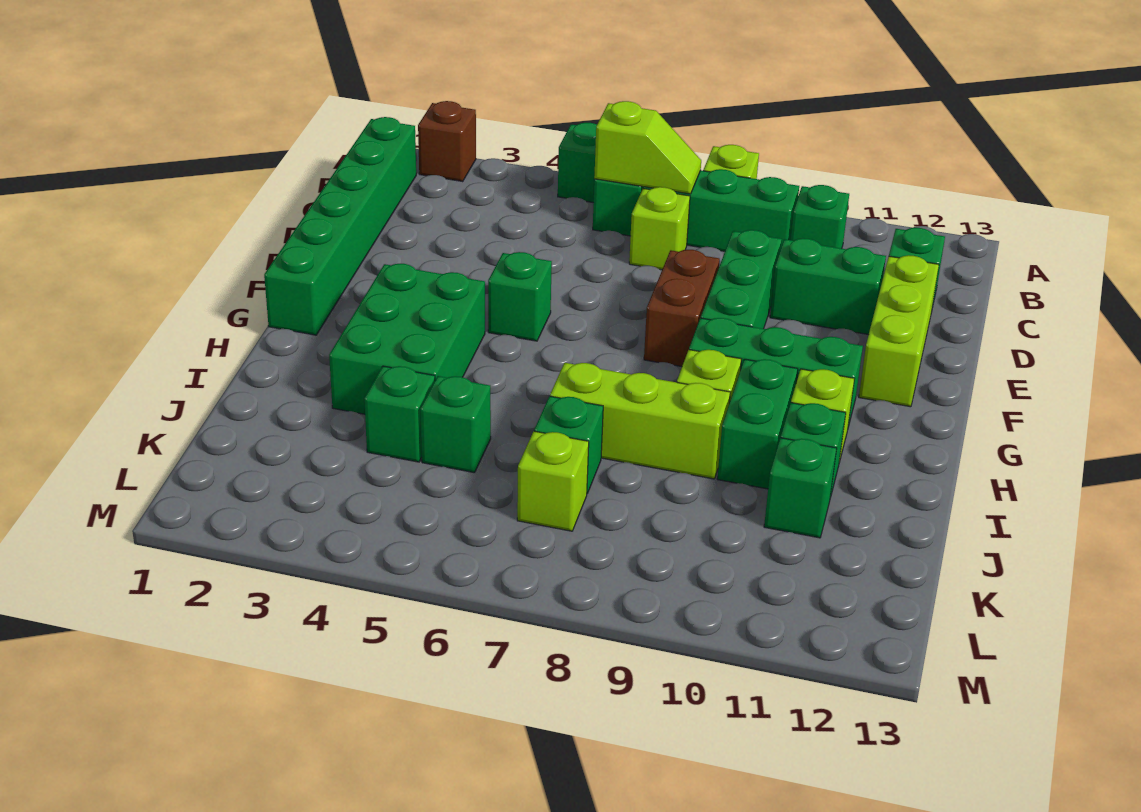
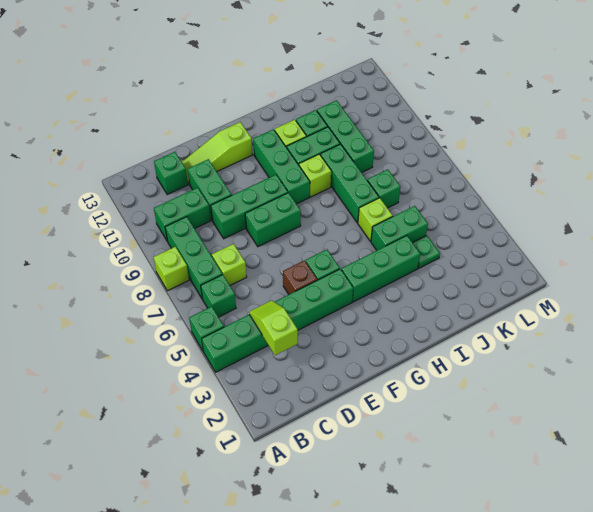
brown 1x1 brick [418,101,476,181] -> brown 1x1 brick moved to [283,261,317,294]
green 1x6 brick [264,117,416,335] -> green 1x6 brick moved to [202,269,353,372]
lime 1x2 slope [594,101,701,194] -> lime 1x2 slope moved to [249,301,298,355]
green 1x1 brick [791,185,849,249] -> green 1x2 brick [154,188,211,241]
lime 1x3 brick [859,255,939,407] -> lime 1x3 slope [182,122,252,183]
brown 1x2 brick [644,250,720,367] -> green 1x2 brick [245,193,301,247]
green 2x3 brick [329,264,485,414] -> green 1x3 brick [342,236,420,302]
lime 1x3 brick [550,363,730,479] -> green 1x3 brick [320,144,379,223]
green 1x1 brick [364,366,435,462] -> green 1x1 plate [412,235,440,268]
green 1x1 brick [420,376,491,473] -> green 1x2 brick [371,206,428,250]
green 1x1 brick [764,438,837,538] -> green 1x3 brick [317,100,374,173]
lime 1x1 brick [517,431,589,531] -> lime 1x1 brick moved to [358,198,393,241]

